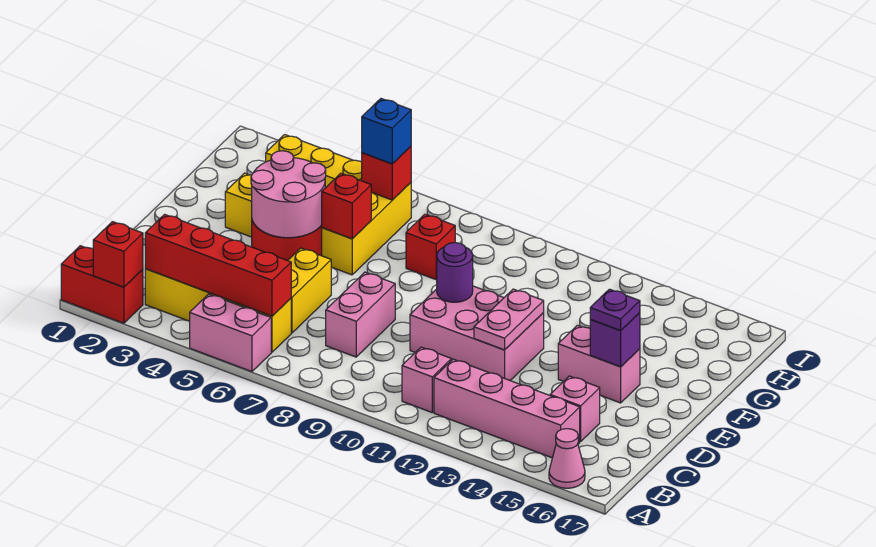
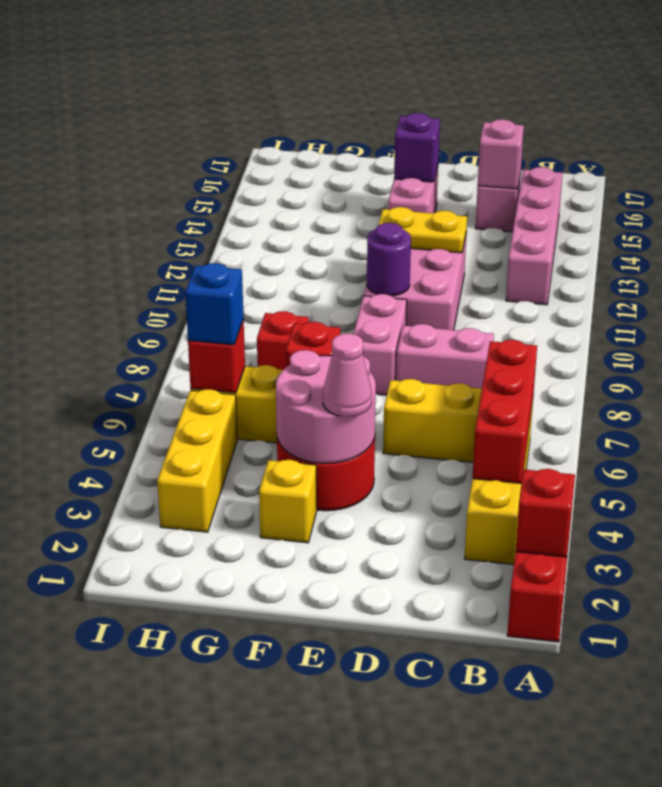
pink 1x2 brick [189,294,271,372] -> pink 1x2 brick moved to [353,294,407,395]
pink 1x1 cone [549,429,585,488] -> pink 1x1 cone moved to [323,333,372,417]
red 1x4 brick [145,214,291,316] -> red 1x3 brick [472,340,537,483]
pink 1x1 brick [402,347,452,412] -> pink 1x1 brick moved to [478,119,524,189]
pink 1x2 plate [474,289,544,350] -> yellow 1x2 plate [379,207,467,253]
purple 1x1 plate [590,289,640,330] -> none

